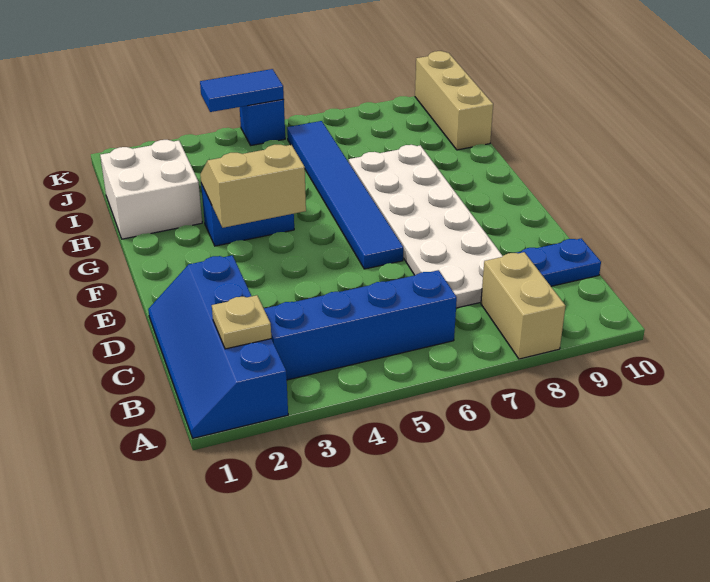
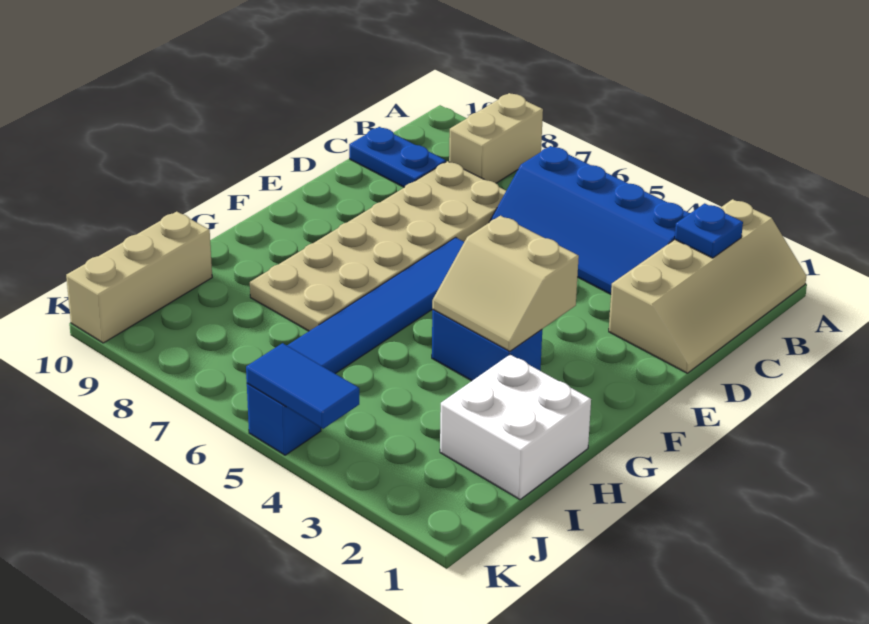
blue 2x4 slope [148,255,288,438] -> tan 2x4 slope [609,199,806,373]
tan 1x1 plate [212,295,271,349] -> blue 1x1 plate [674,203,743,258]
white 2x6 plate [349,145,503,308] -> tan 2x6 plate [250,161,506,331]

